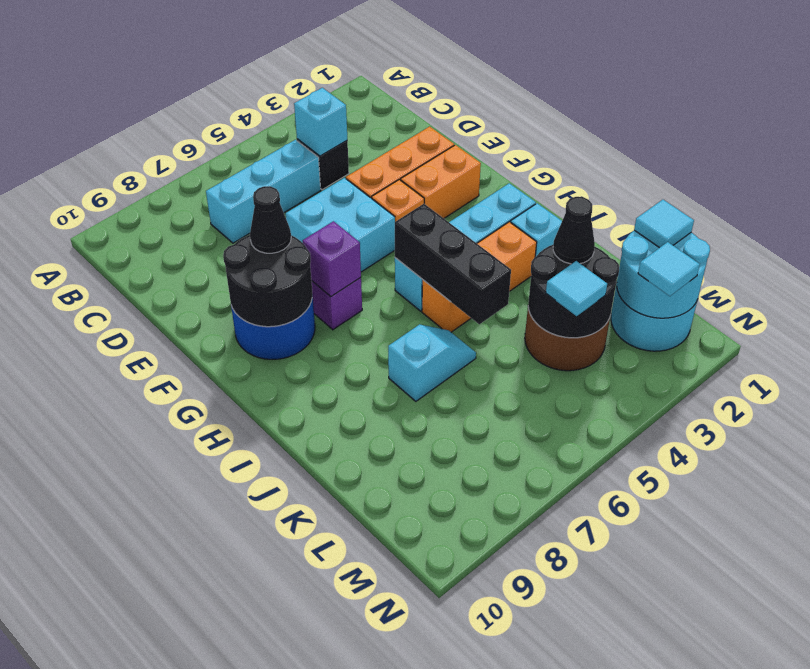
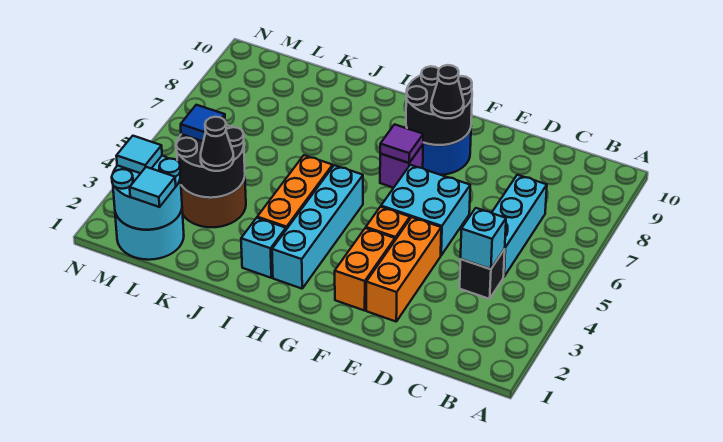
purple 1x1 brick [303,221,361,297] -> purple 1x1 tile [380,125,423,163]
black 1x3 brick [395,204,511,324] -> none
cyan 1x2 slope [388,324,476,401] -> none
cyan 1x1 tile [546,261,607,316] -> blue 1x1 tile [181,105,225,141]

